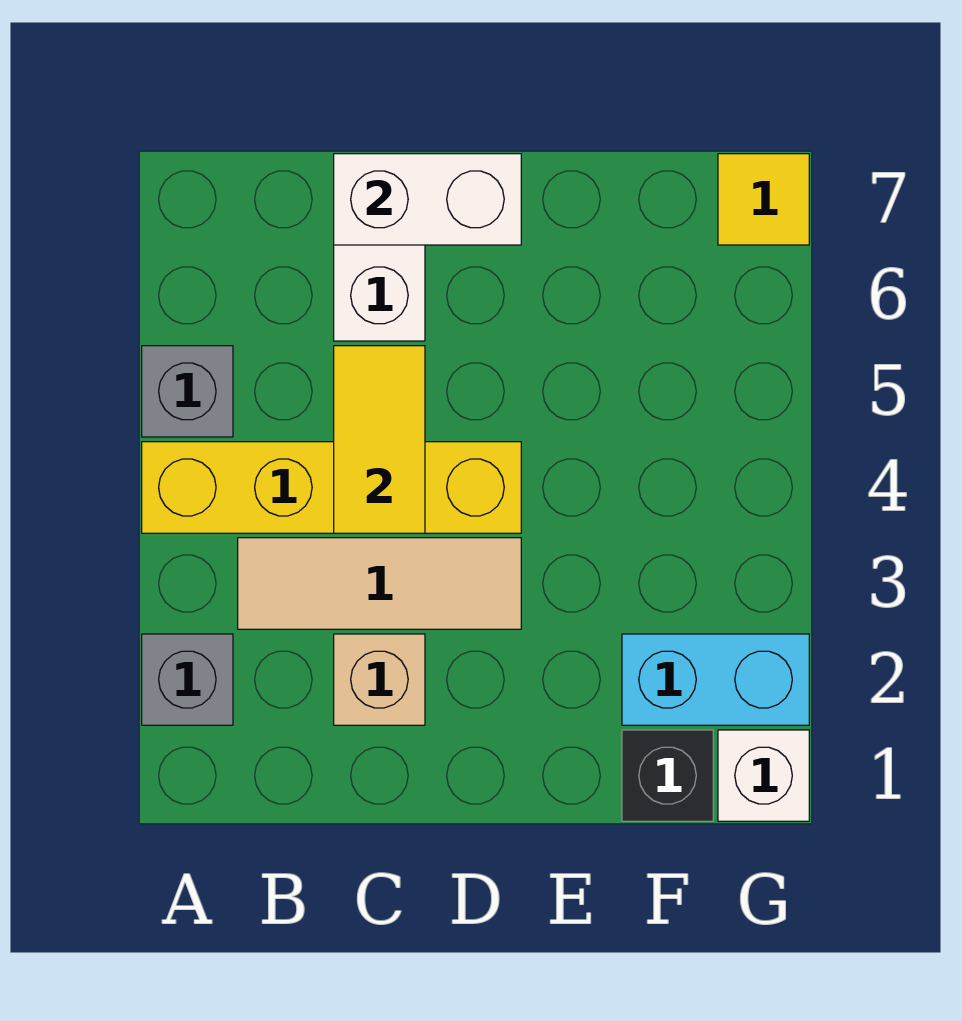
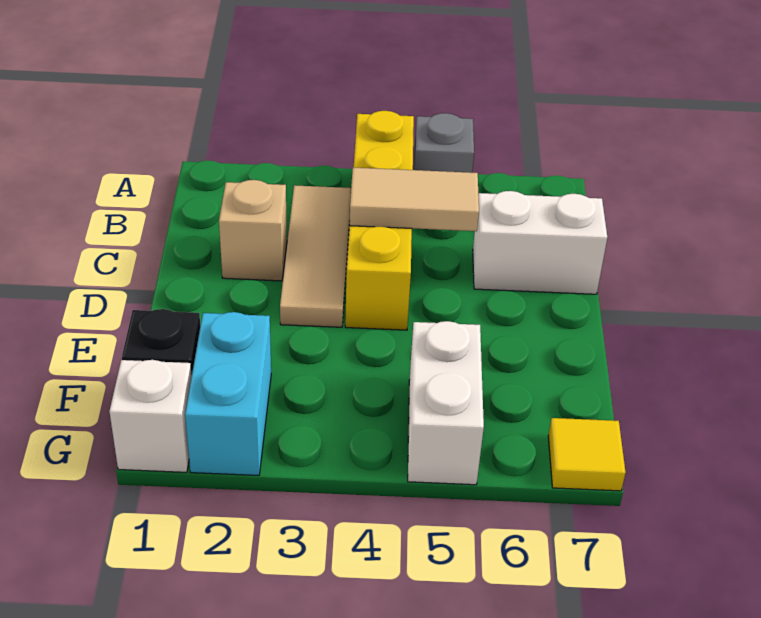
grey 1x1 brick [142,634,233,725] -> none
yellow 1x2 tile [334,346,425,533] -> tan 1x2 tile [350,167,479,231]
white 1x2 brick [334,154,521,245] -> white 1x2 brick moved to [408,321,484,485]

